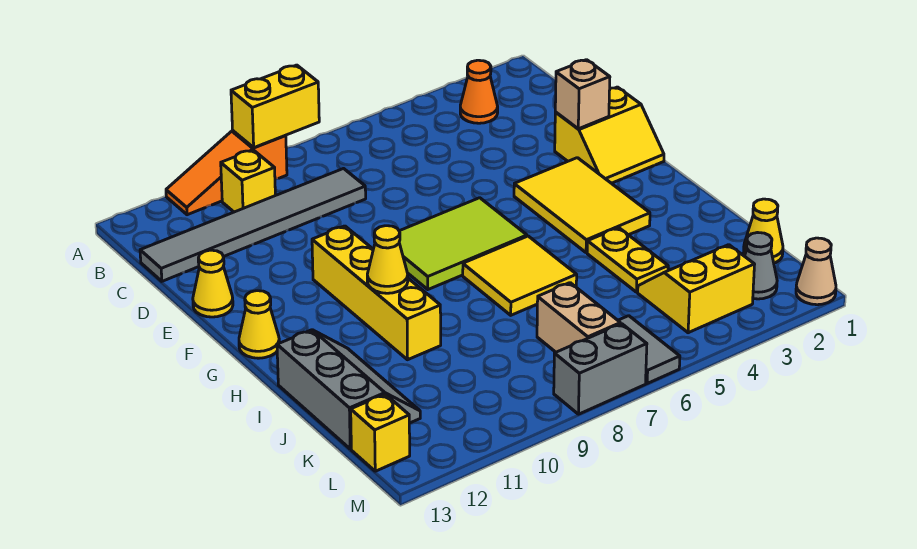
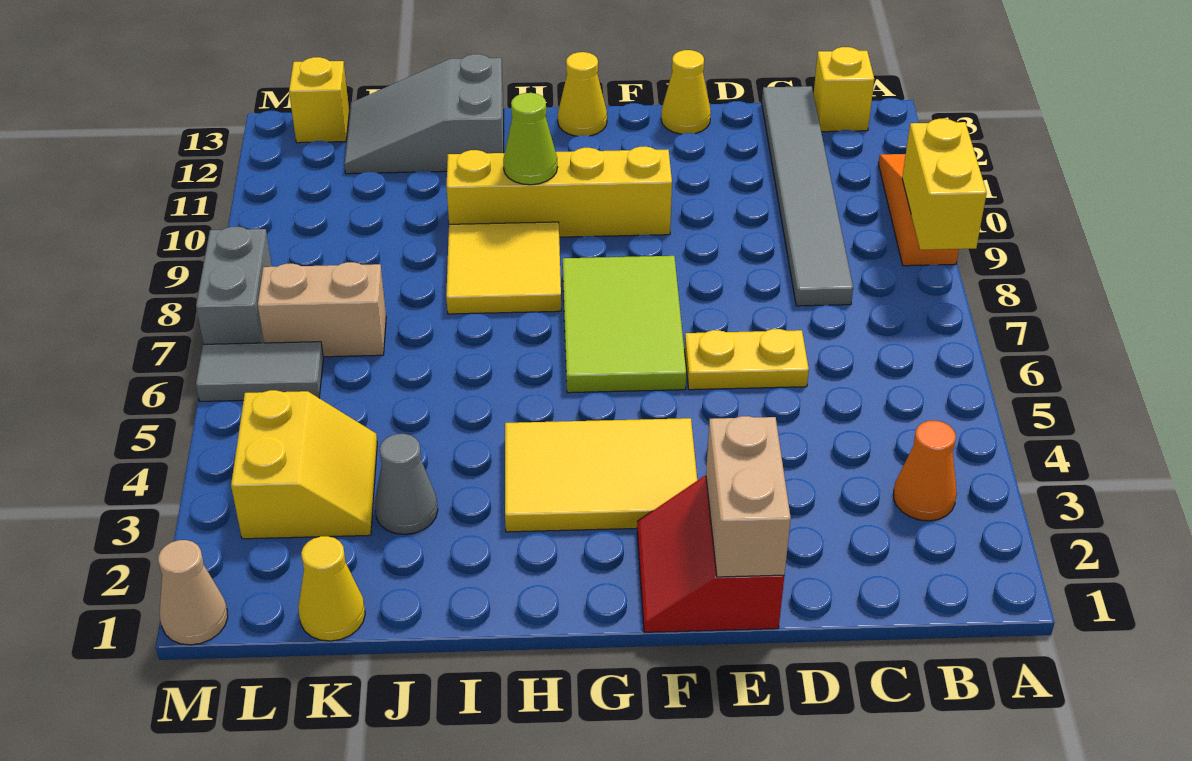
yellow 1x1 brick [221,150,275,212] -> yellow 1x1 brick moved to [814,47,874,132]
yellow 2x2 slope [555,87,664,183] -> red 2x2 slope [637,476,784,632]
tan 1x1 brick [555,60,610,129] -> tan 1x2 brick [706,416,791,577]
yellow 2x2 tile [463,236,577,315] -> yellow 2x2 tile moved to [446,222,561,314]
yellow 1x1 cone [367,226,408,293] -> lime 1x1 cone [503,93,558,185]
yellow 1x2 plate [587,228,668,292] -> yellow 1x2 plate moved to [685,329,809,390]
grey 2x3 slope [277,330,420,449] -> grey 2x3 slope turned to [344,54,504,174]
grey 1x1 cone [745,233,777,299] -> grey 1x1 cone moved to [375,434,438,535]

